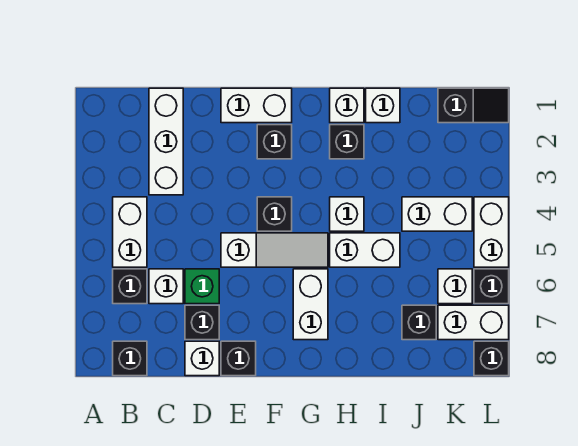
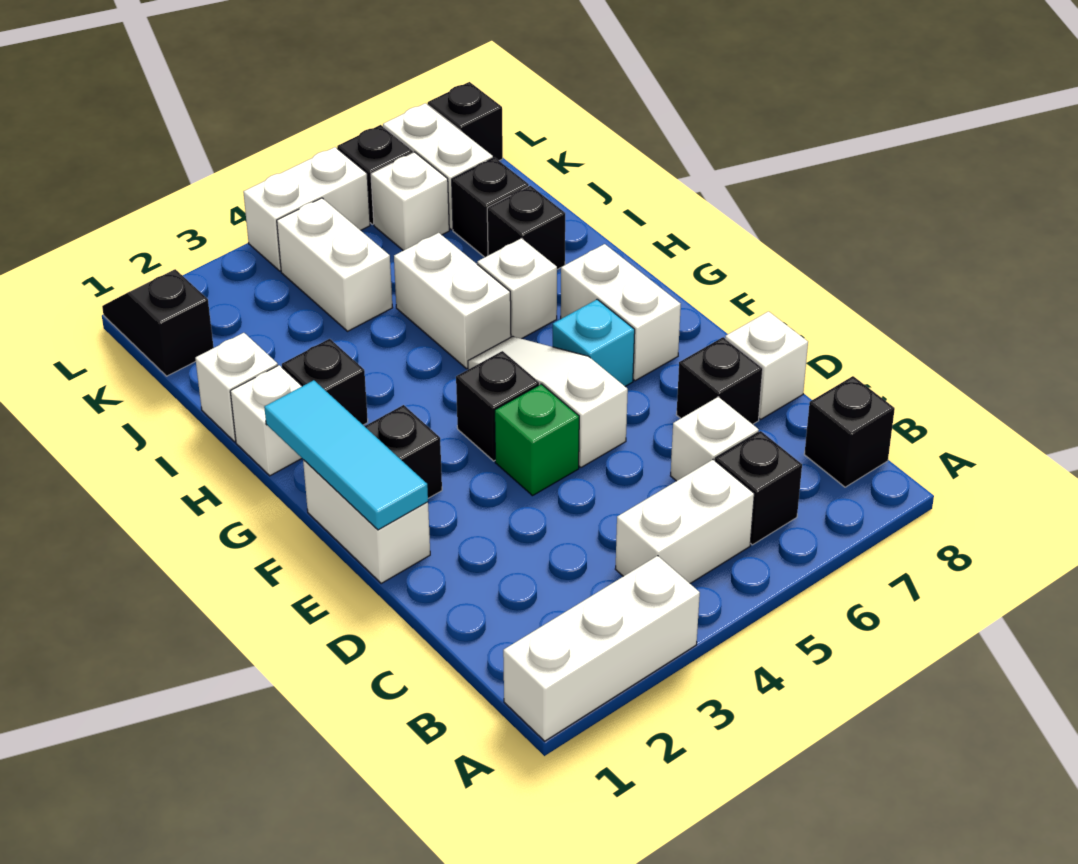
white 1x3 brick [149,88,183,195] -> white 1x3 brick moved to [503,556,700,741]
green 1x1 brick [185,269,219,304] -> green 1x1 brick moved to [495,384,579,496]
none -> cyan 1x3 tile [264,380,428,530]
black 1x1 brick [221,341,256,376] -> black 1x1 brick moved to [487,186,565,269]
none -> cyan 1x1 brick [553,299,635,386]
white 1x2 brick [293,269,328,340] -> white 1x2 brick turned to [561,244,681,381]
white 1x1 brick [330,197,364,231] -> white 1x1 brick moved to [477,238,557,339]

